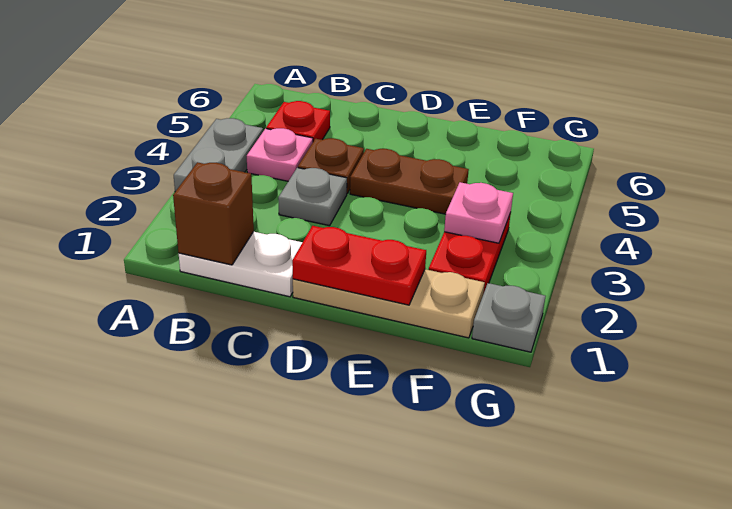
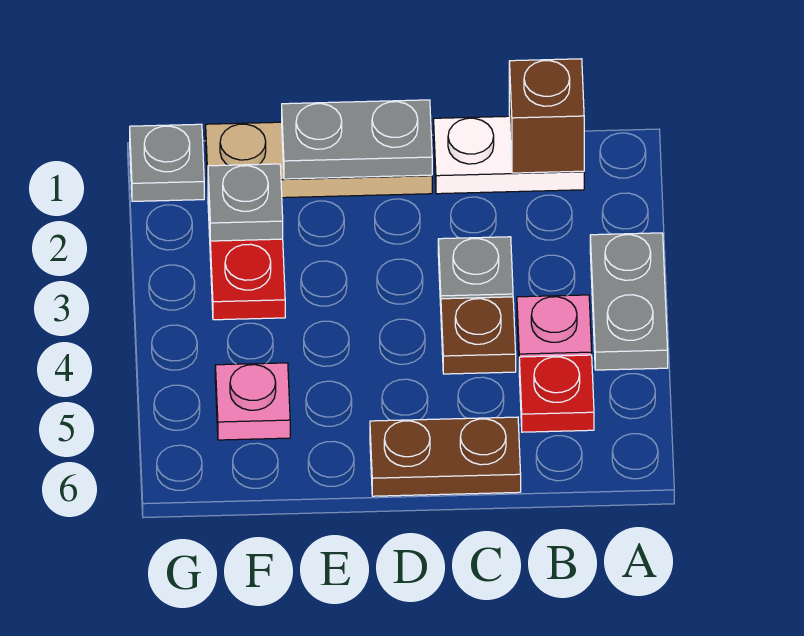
red 1x2 plate [292,226,426,305] -> grey 1x2 plate [282,100,432,179]
brown 1x2 plate [350,149,469,214] -> brown 1x2 plate moved to [370,417,521,496]
none -> grey 1x1 plate [208,164,283,241]
pink 1x1 plate [444,182,513,243] -> pink 1x1 plate moved to [215,363,290,440]

